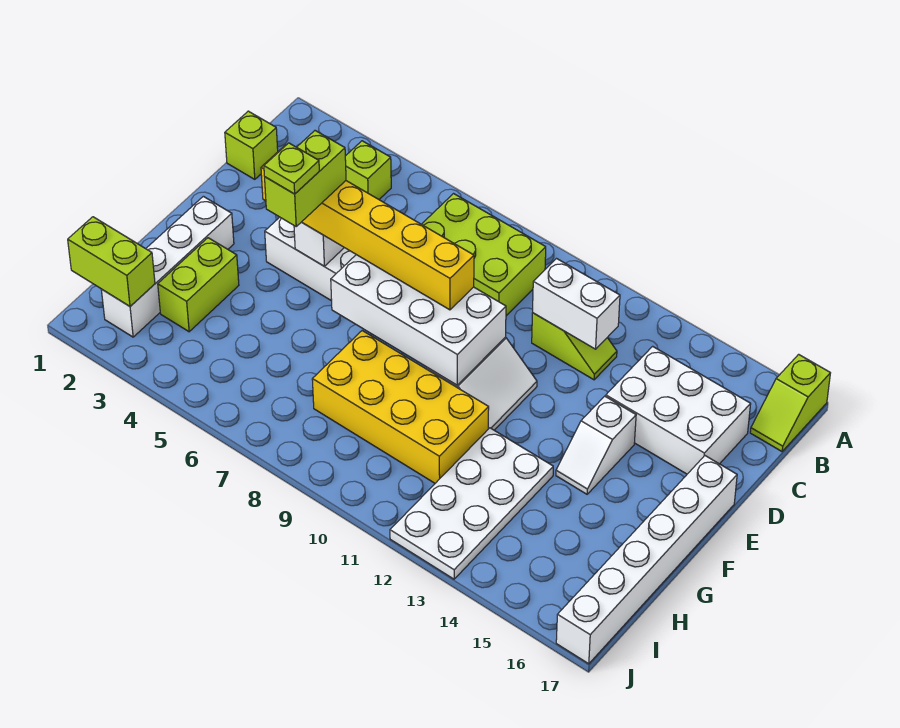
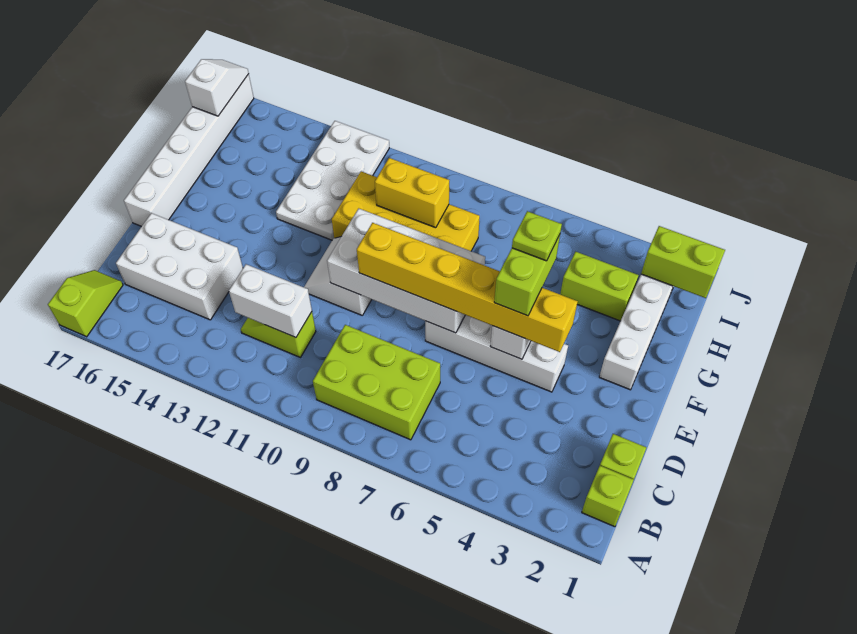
lime 1x1 brick [345,141,391,199] -> lime 1x1 brick moved to [582,466,634,527]
white 1x2 slope [556,396,636,494] -> white 1x2 slope moved to [185,59,249,116]
lime 1x2 brick [158,238,239,332] -> lime 1x2 brick turned to [560,252,639,321]
none -> yellow 1x2 brick [375,158,449,228]

